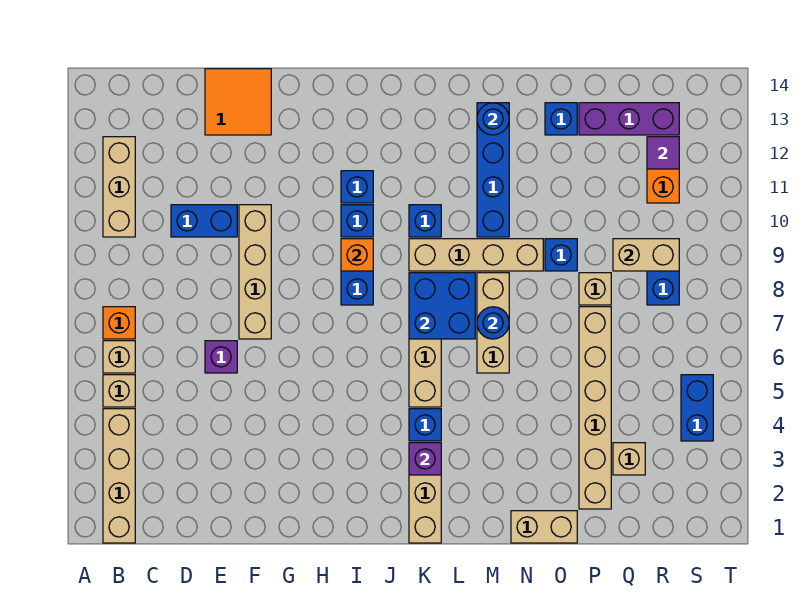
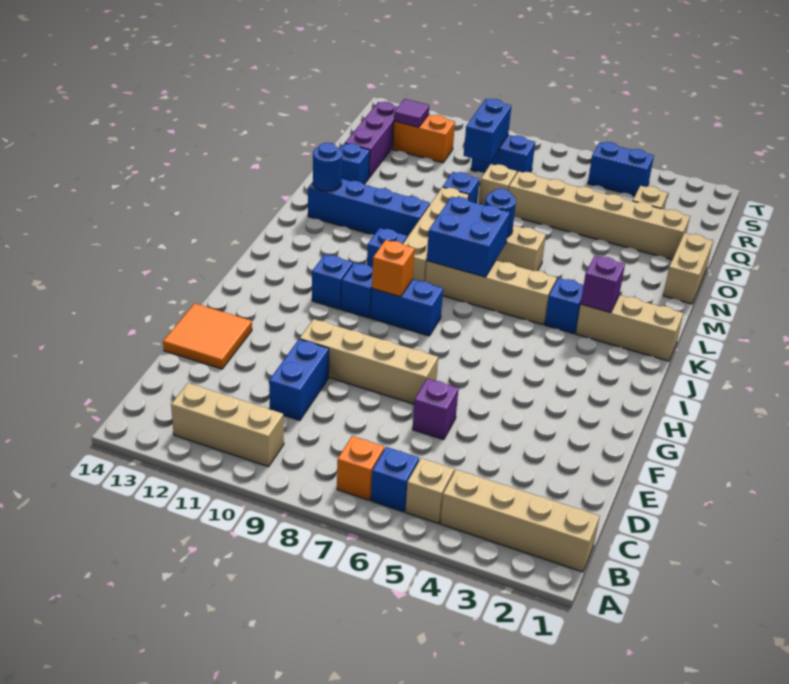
tan 1x1 brick [103,341,135,373] -> blue 1x1 brick [371,447,419,512]
tan 1x2 brick [613,239,679,271] -> blue 1x2 brick [464,99,511,163]

